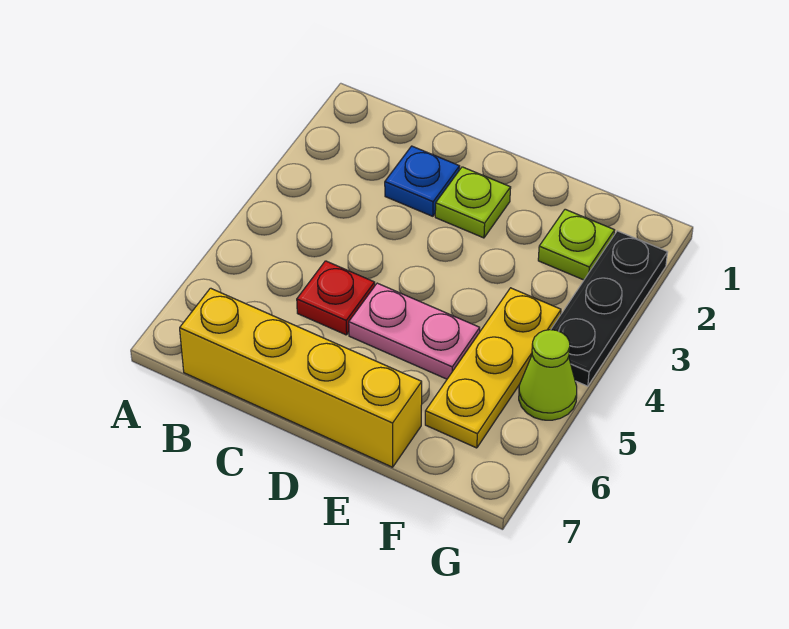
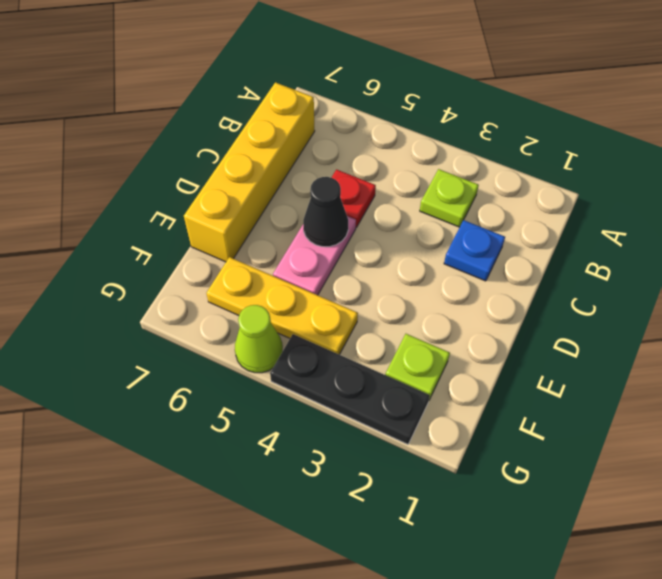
lime 1x1 plate [435,167,511,238] -> lime 1x1 plate moved to [420,169,479,227]
none -> black 1x1 cone [303,177,348,247]

